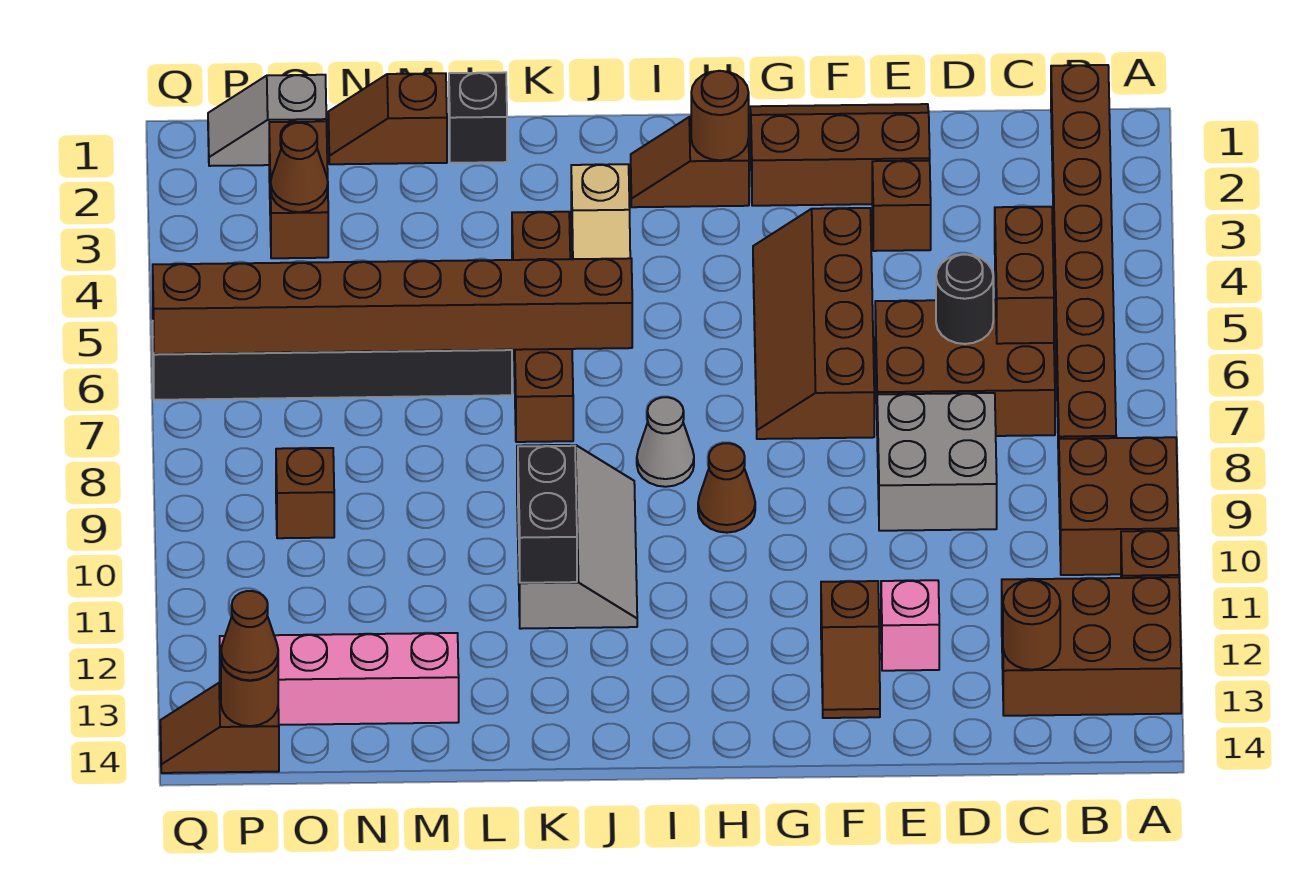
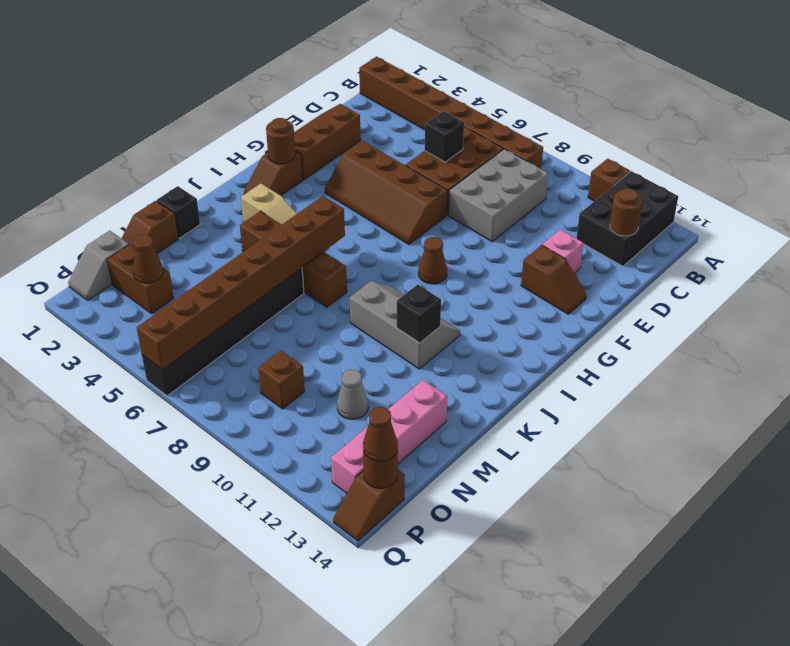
brown 2x2 brick [1059,437,1178,575] -> none
brown 2x3 brick [1002,577,1181,716] -> black 2x3 brick [576,171,678,266]
brown 1x2 brick [995,207,1054,344] -> none
black 1x1 round brick [936,254,993,344] -> black 1x1 brick [425,111,464,162]
grey 2x2 brick [877,393,997,531] -> grey 2x3 brick [449,149,548,242]
brown 1x1 brick [872,160,931,251] -> none
grey 1x1 cone [637,397,694,487] -> grey 1x1 cone moved to [337,370,368,419]
black 1x2 brick [518,446,577,583] -> black 1x1 brick [397,285,441,343]

